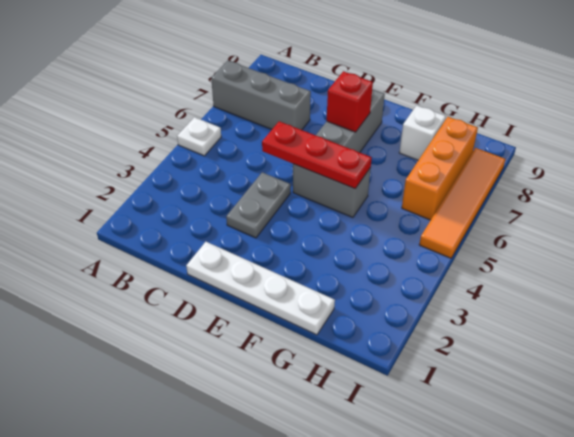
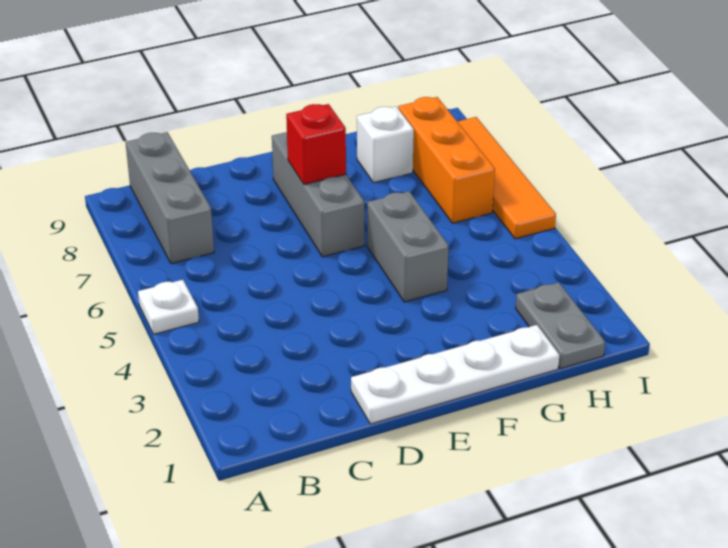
grey 1x3 brick [211,61,311,130] -> grey 1x3 brick turned to [125,132,214,264]
grey 1x2 plate [226,172,291,238] -> grey 1x2 plate moved to [516,282,605,369]
red 1x3 plate [262,121,372,189] -> none
grey 1x2 brick [293,164,371,217] -> grey 1x2 brick turned to [367,192,449,302]

